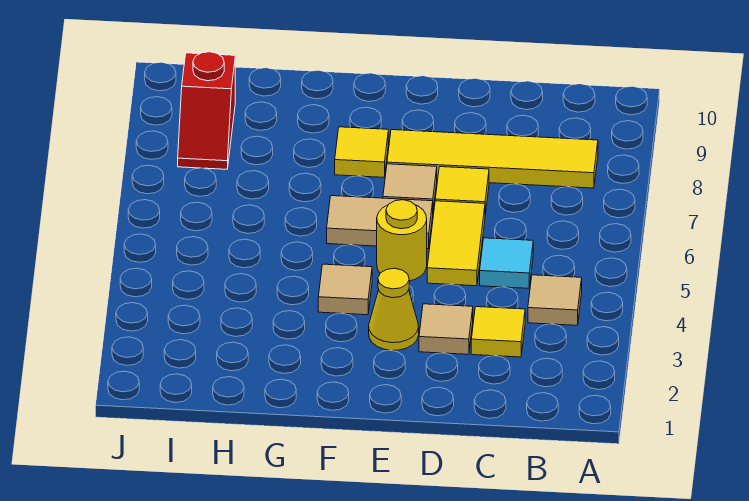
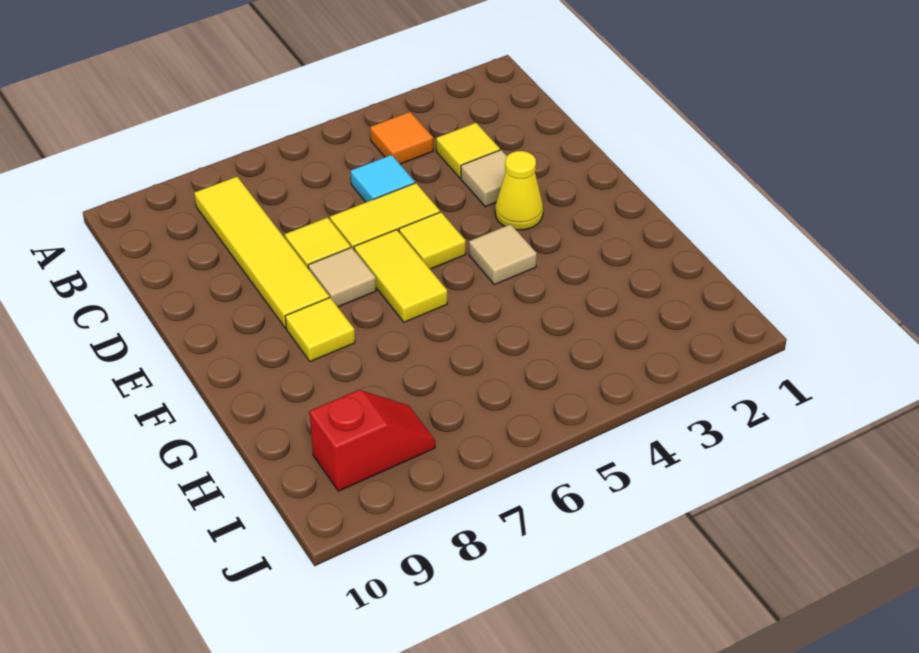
tan 1x1 tile [528,275,582,325] -> orange 1x1 tile [370,112,433,164]
yellow 1x1 round brick [377,200,427,281] -> yellow 1x1 tile [399,212,466,269]
tan 1x2 tile [327,196,433,249] -> yellow 1x2 tile [354,230,447,322]

